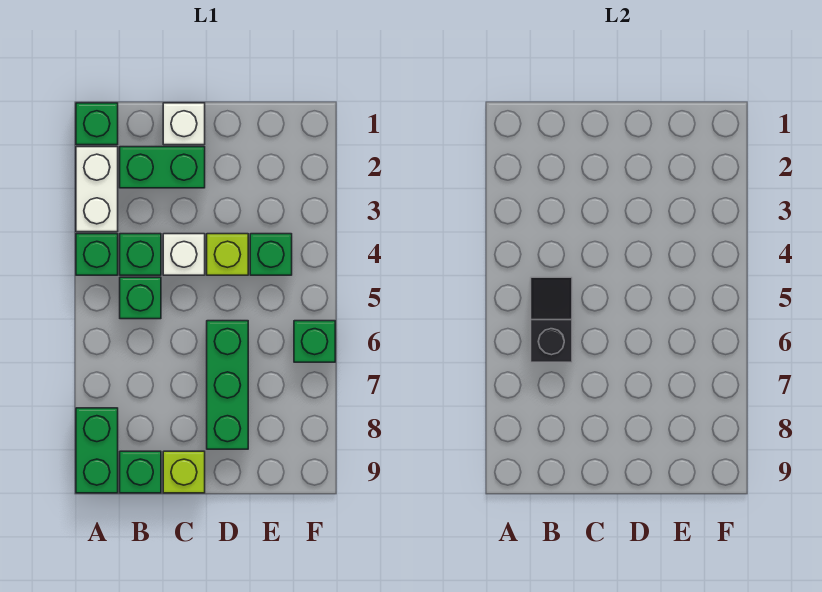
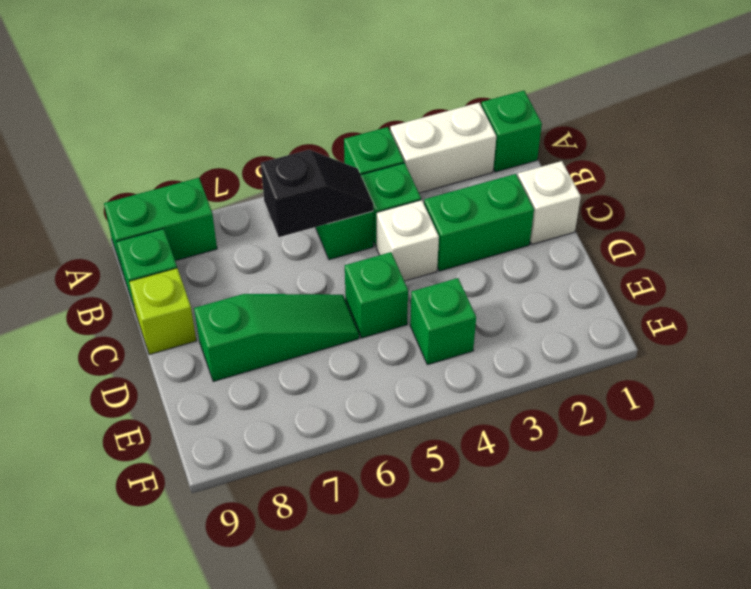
green 1x2 brick [120,147,205,188] -> green 1x2 brick turned to [424,174,534,271]
lime 1x1 brick [207,234,248,275] -> none
green 1x3 brick [207,321,248,449] -> green 1x3 slope [194,294,359,382]
green 1x1 brick [294,321,335,362] -> green 1x1 brick moved to [345,252,408,338]

